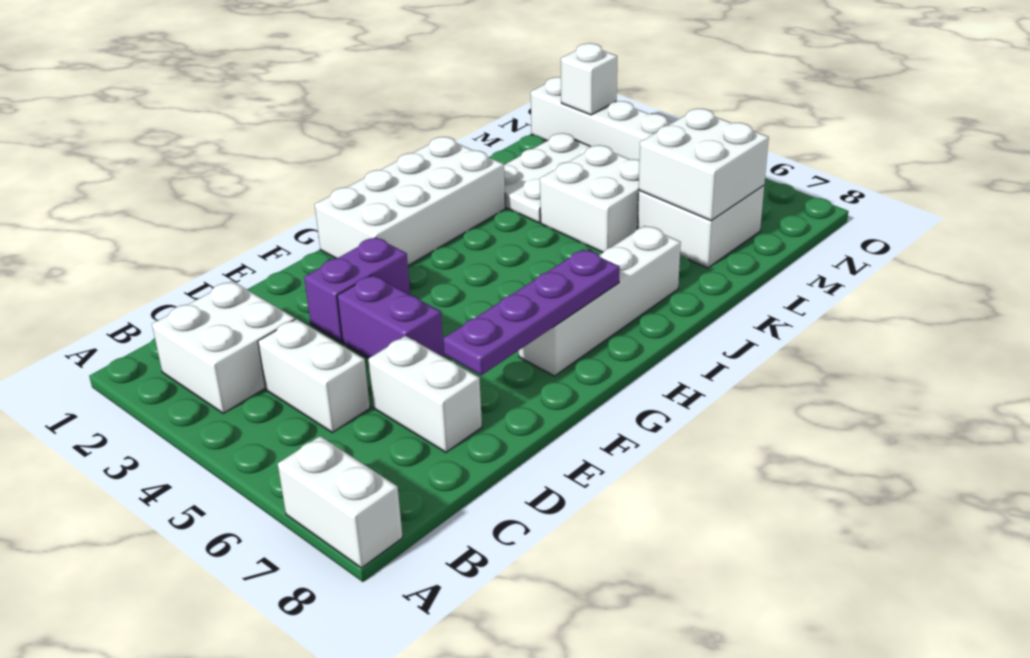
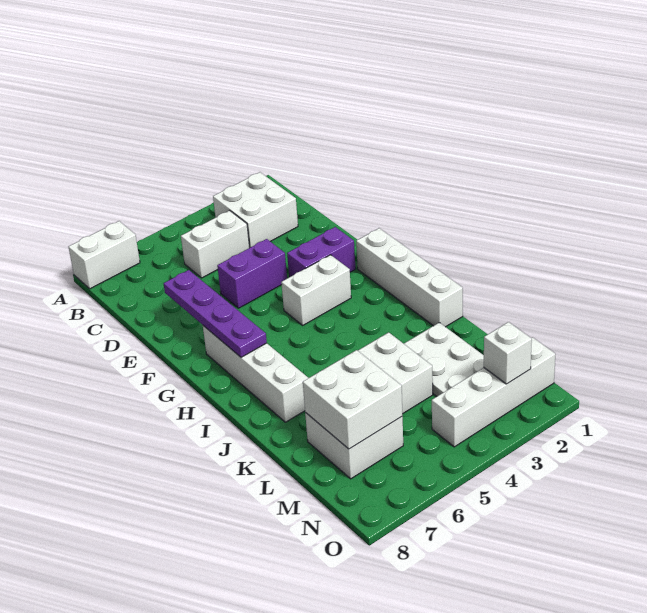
white 1x2 brick [368,336,482,452] -> white 1x2 brick moved to [281,255,351,325]
purple 1x2 brick [304,237,410,342] -> purple 1x2 brick turned to [287,227,356,277]
white 2x4 brick [315,137,505,266] -> white 1x4 brick [356,228,463,327]

